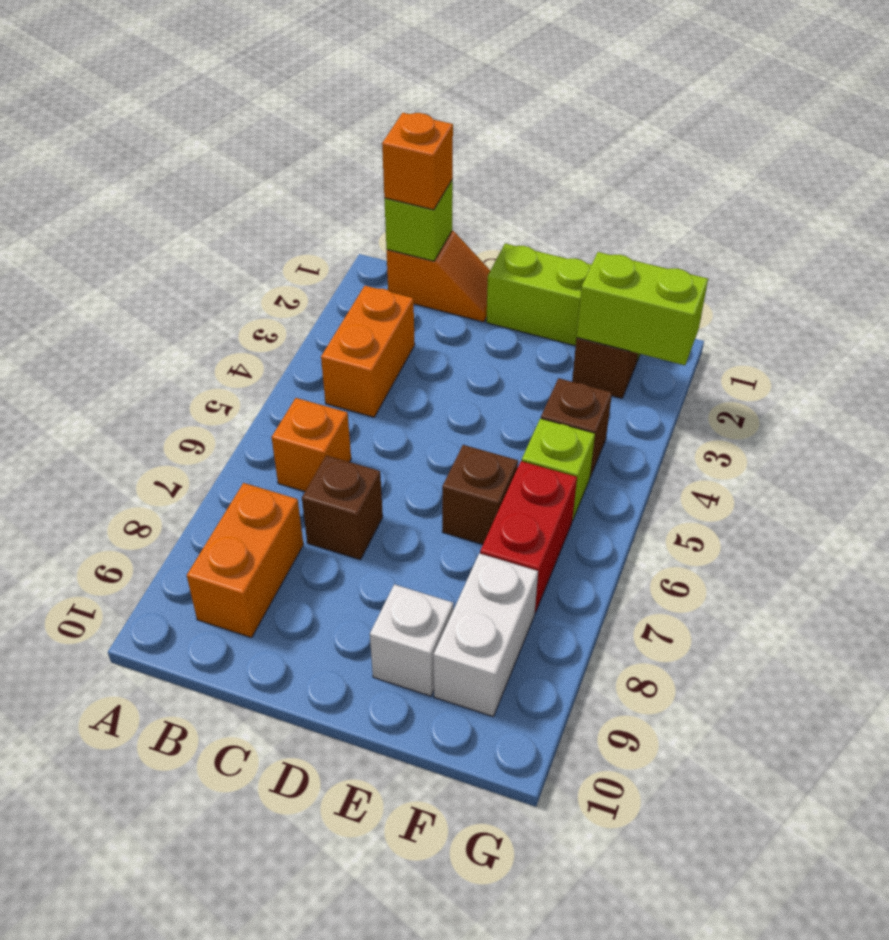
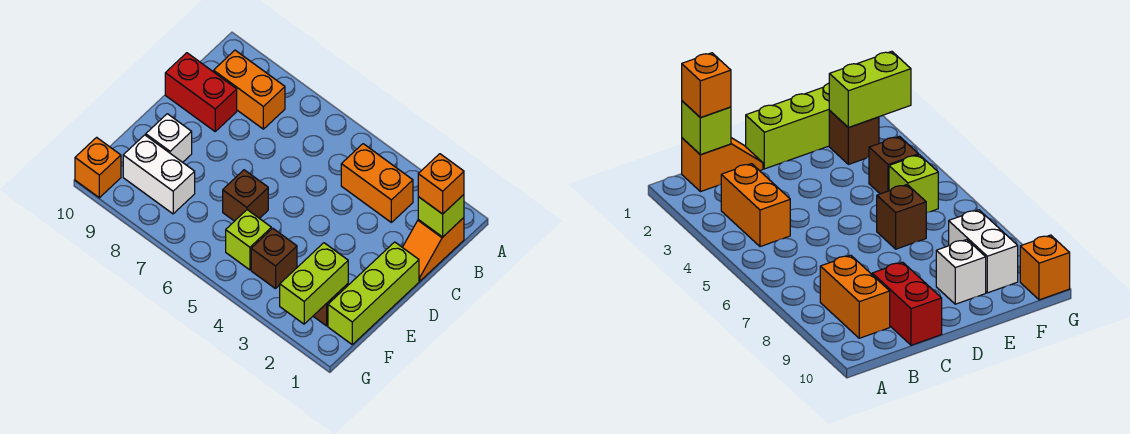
orange 1x1 brick [272,398,351,491] -> orange 1x1 brick moved to [75,137,121,198]
brown 1x1 brick [302,455,383,560] -> none
red 1x2 brick [480,461,577,613] -> red 1x2 brick moved to [165,53,237,131]

